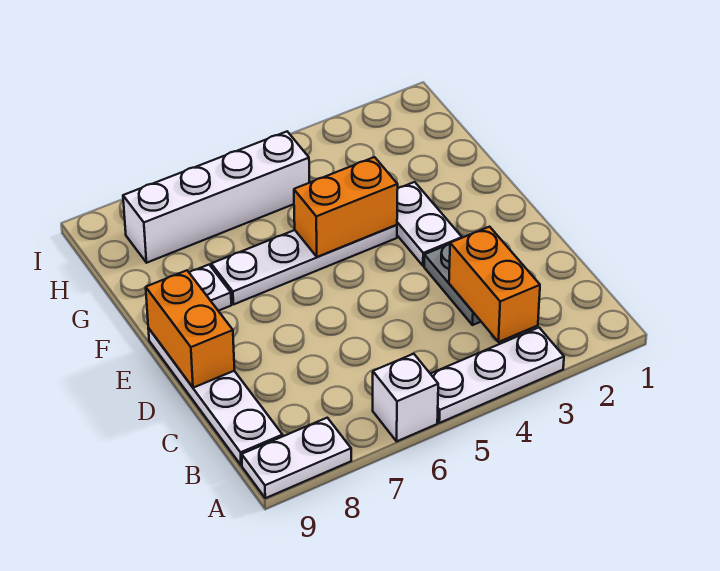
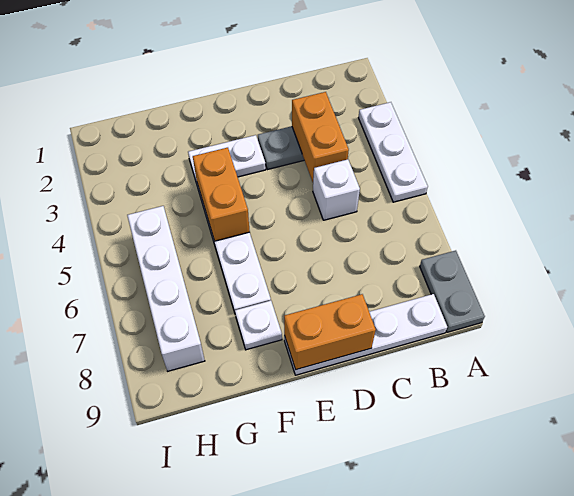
white 1x1 brick [373,354,438,441] -> white 1x1 brick moved to [313,159,360,220]
white 1x2 plate [242,418,351,498] -> grey 1x2 plate [420,251,485,332]
orange 1x2 brick [449,227,540,342] -> orange 1x2 brick turned to [292,92,349,182]

